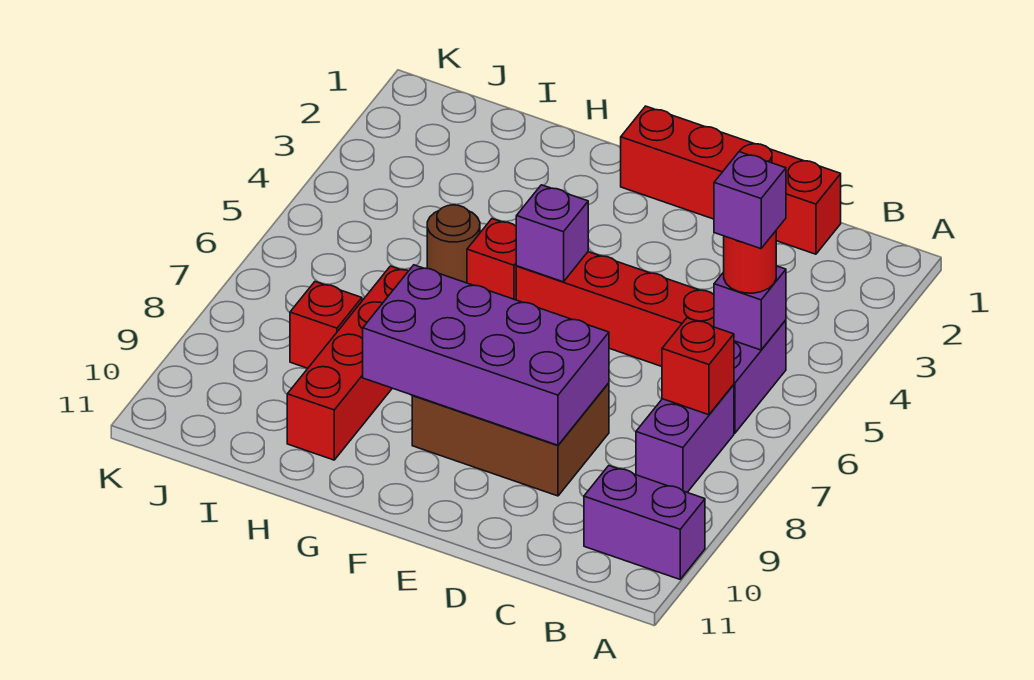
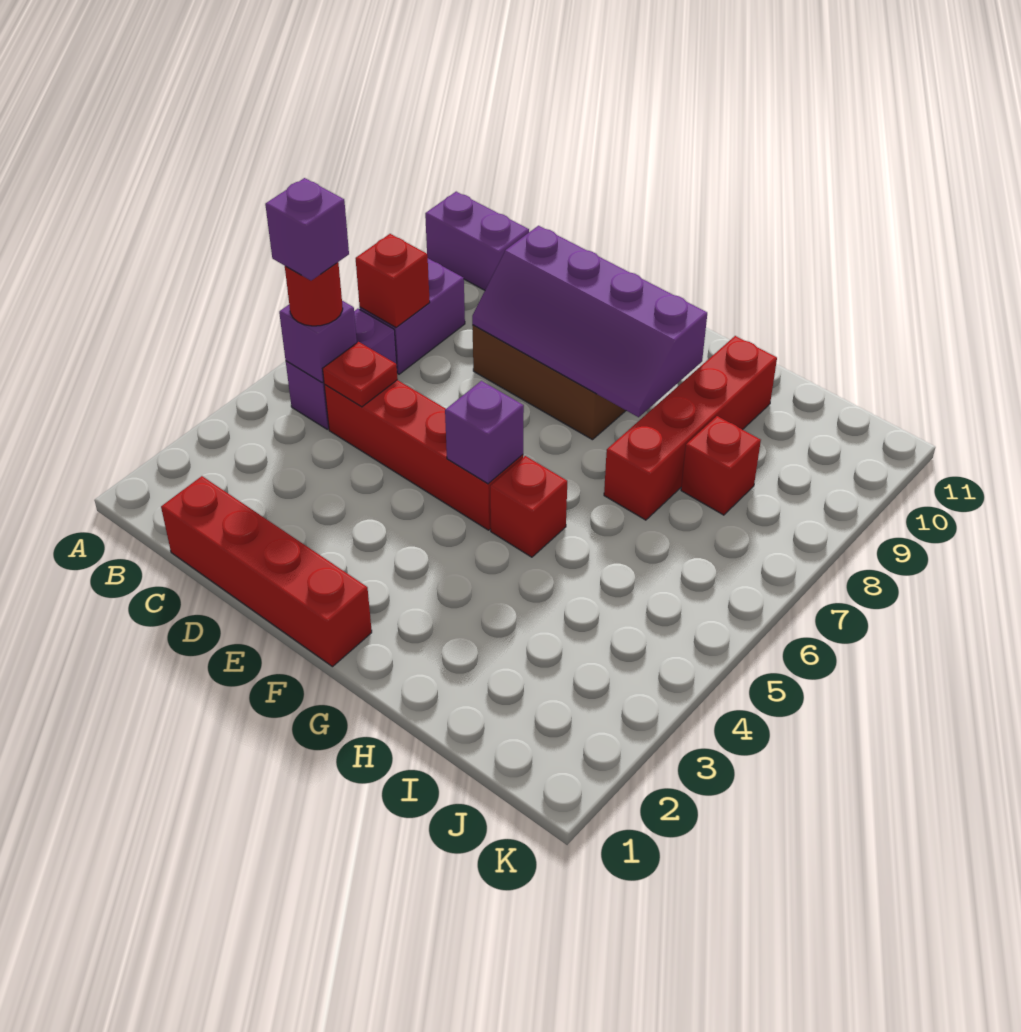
none -> red 1x1 plate [323,342,398,407]
purple 2x4 brick [363,265,609,445] -> purple 2x4 slope [472,226,707,417]
brown 1x1 round brick [427,205,480,283] -> none

